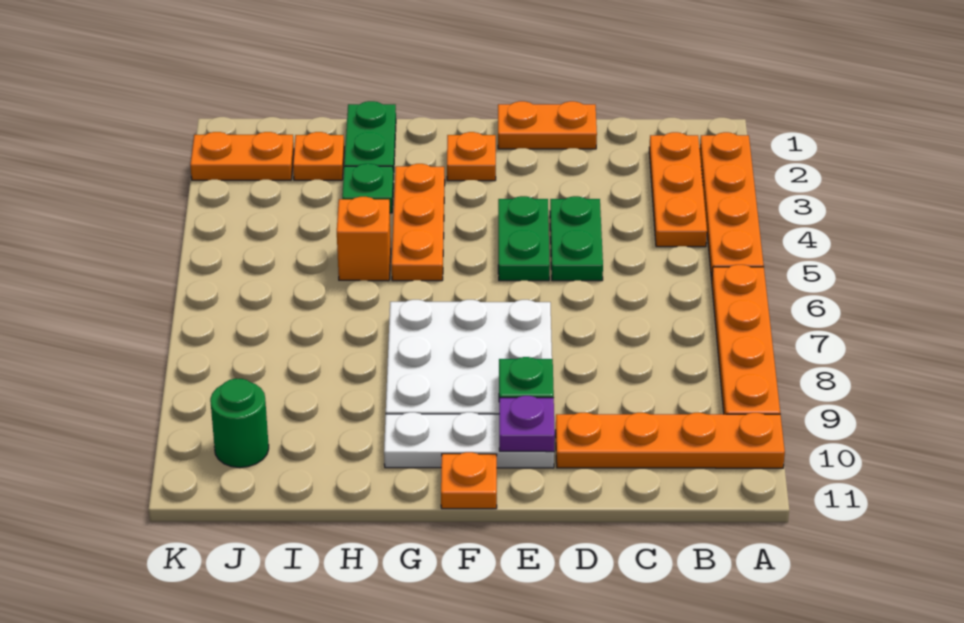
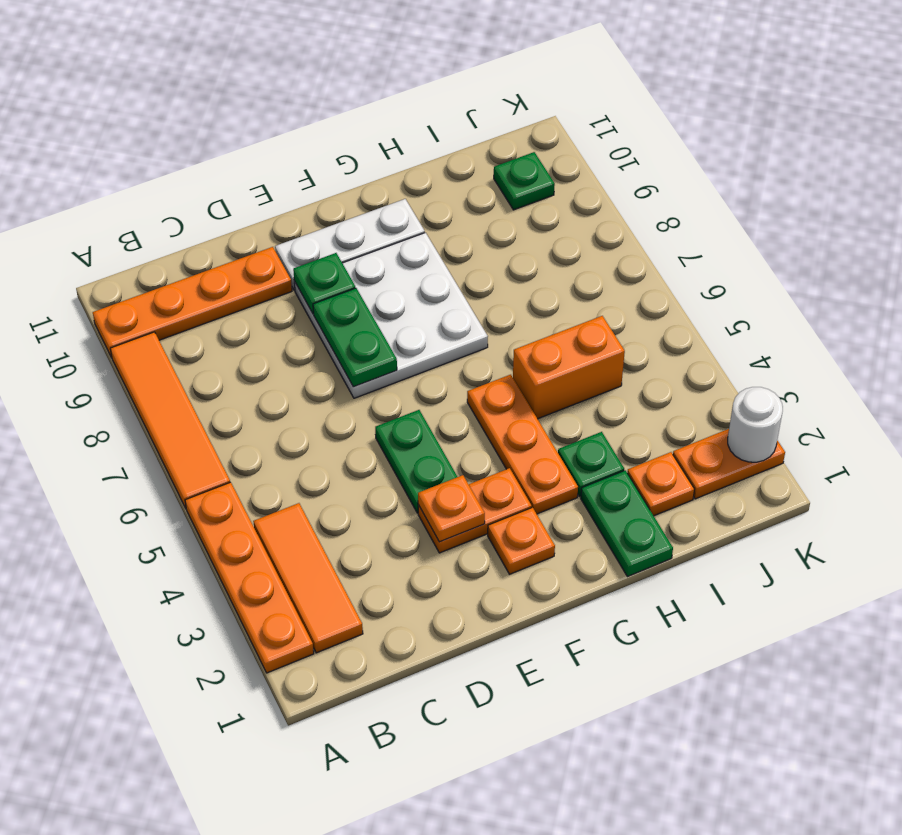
orange 1x4 plate [712,265,780,414] -> orange 1x4 tile [110,332,230,508]
orange 1x3 plate [649,132,707,247] -> orange 1x3 tile [253,503,363,653]
orange 1x2 plate [498,101,597,149] -> orange 1x2 plate moved to [418,468,532,553]
green 1x2 plate [550,196,603,281] -> green 1x2 plate moved to [313,288,397,387]
purple 1x1 plate [499,396,555,452] -> none
orange 1x1 plate [441,452,497,509] -> orange 1x1 plate moved to [418,475,485,542]
orange 1x1 brick [337,197,391,281] -> orange 1x2 brick [513,316,625,419]
green 1x1 round brick [210,379,269,468] -> green 1x1 plate [494,152,555,210]
none -> white 1x1 round brick [728,387,783,462]

